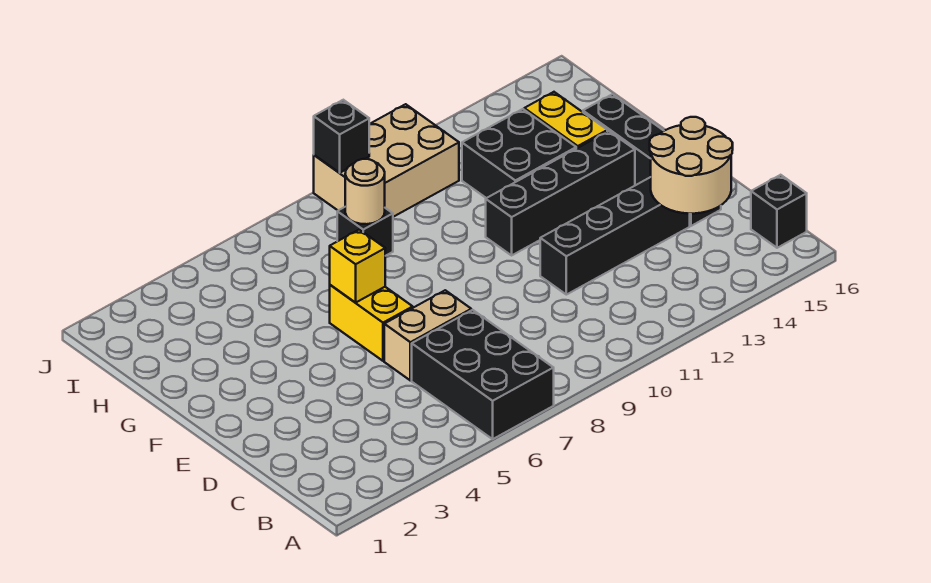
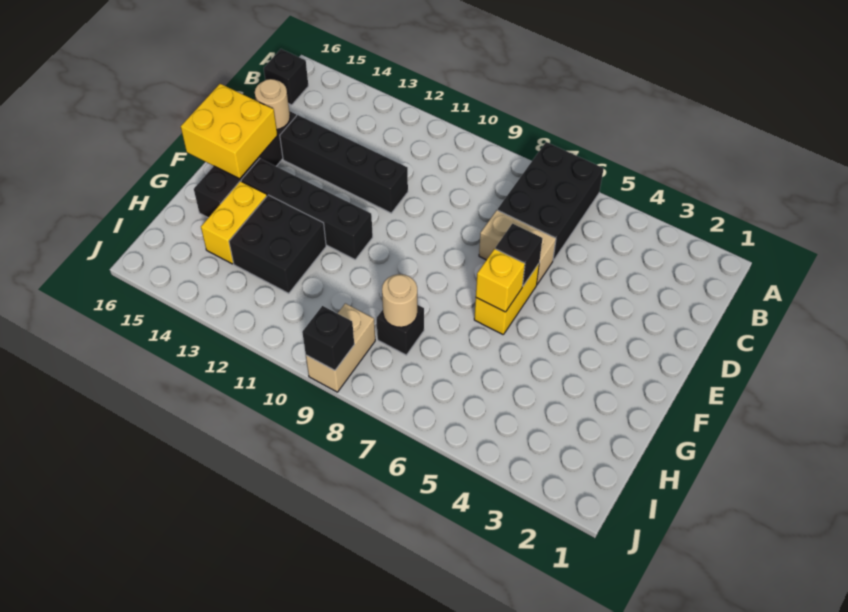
tan 2x2 round brick [650,117,733,214] -> tan 1x1 round brick [255,79,290,129]
none -> black 1x1 brick [495,224,543,286]
none -> yellow 2x2 brick [181,84,277,179]
tan 2x3 brick [314,104,459,217] -> tan 1x2 brick [306,303,375,392]

